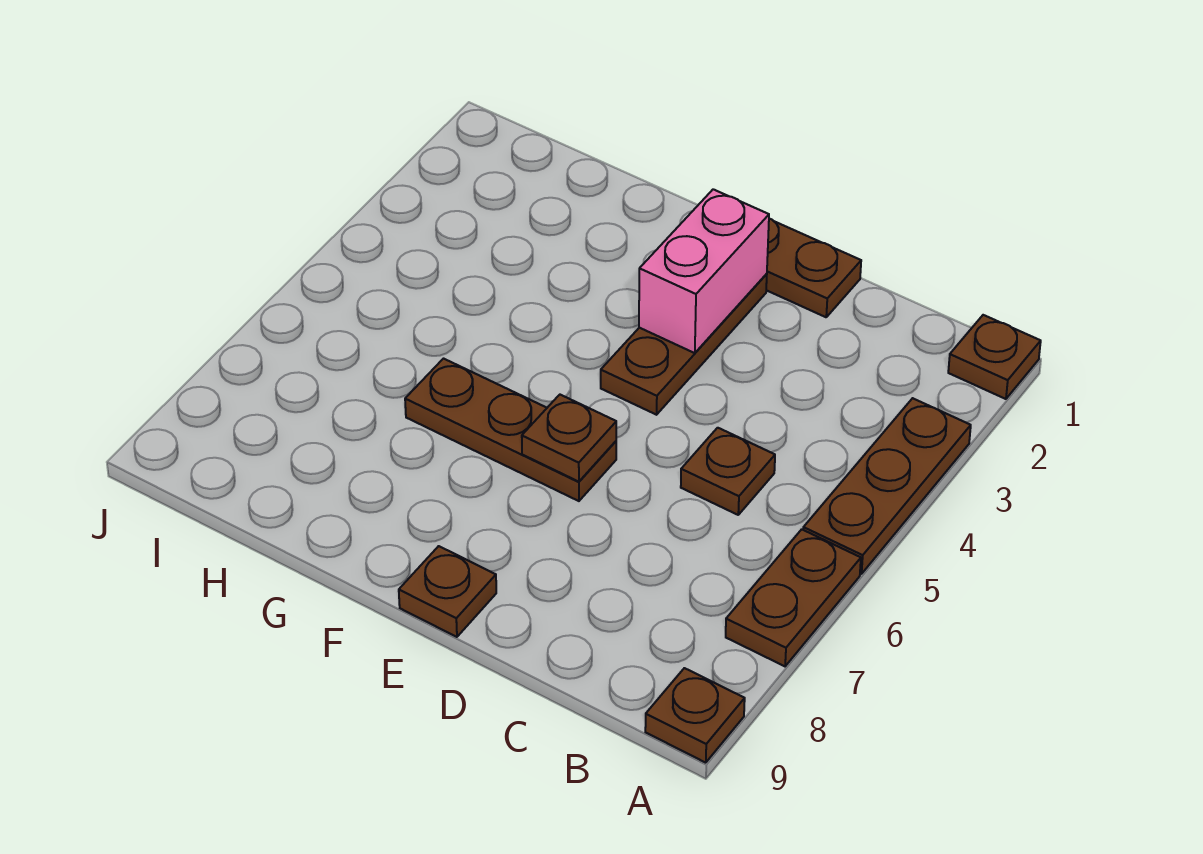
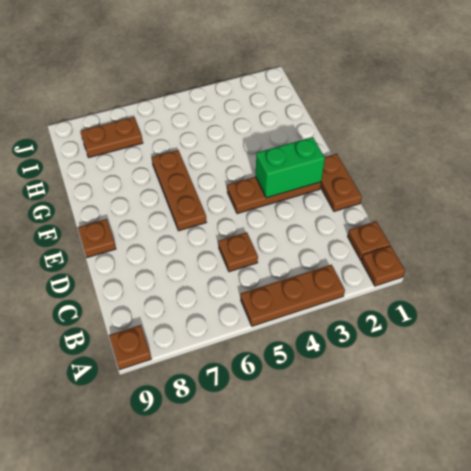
brown 1x2 plate [726,529,861,666] -> brown 1x2 plate moved to [80,117,143,158]
pink 1x2 brick [639,189,769,353] -> green 1x2 brick [256,137,325,198]
brown 1x1 plate [522,395,616,482] -> brown 1x1 plate moved to [348,221,390,260]

